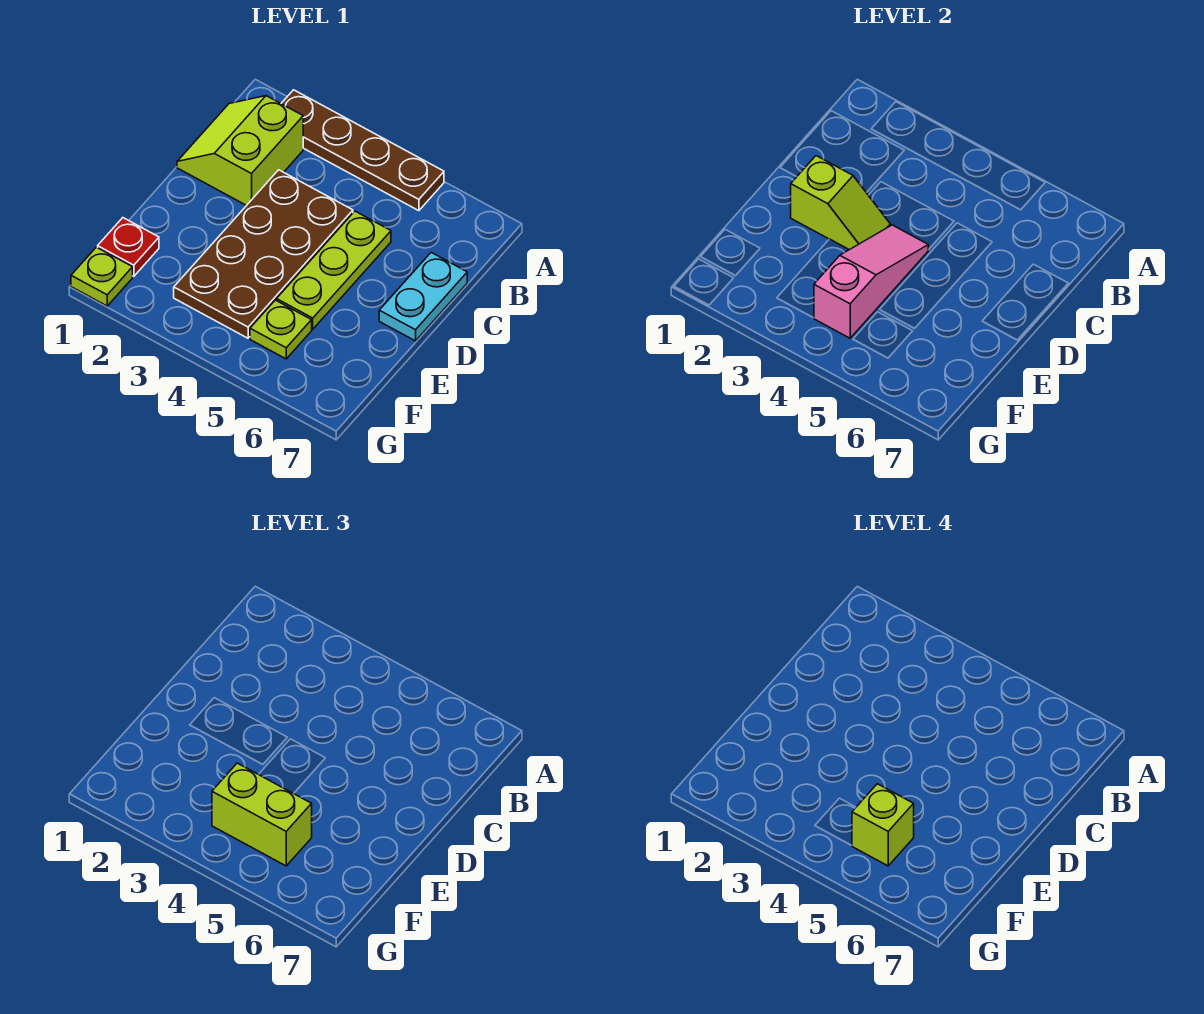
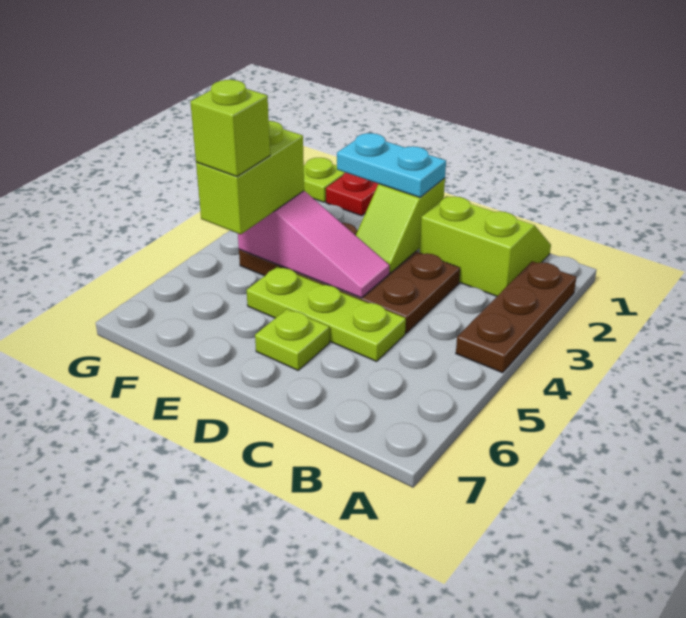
brown 1x4 plate [281,90,444,211] -> brown 1x3 plate [456,261,576,373]
cyan 1x2 plate [379,253,467,341] -> cyan 1x2 plate moved to [337,133,446,197]
lime 1x1 plate [250,300,312,359] -> lime 1x1 plate moved to [255,309,329,370]

